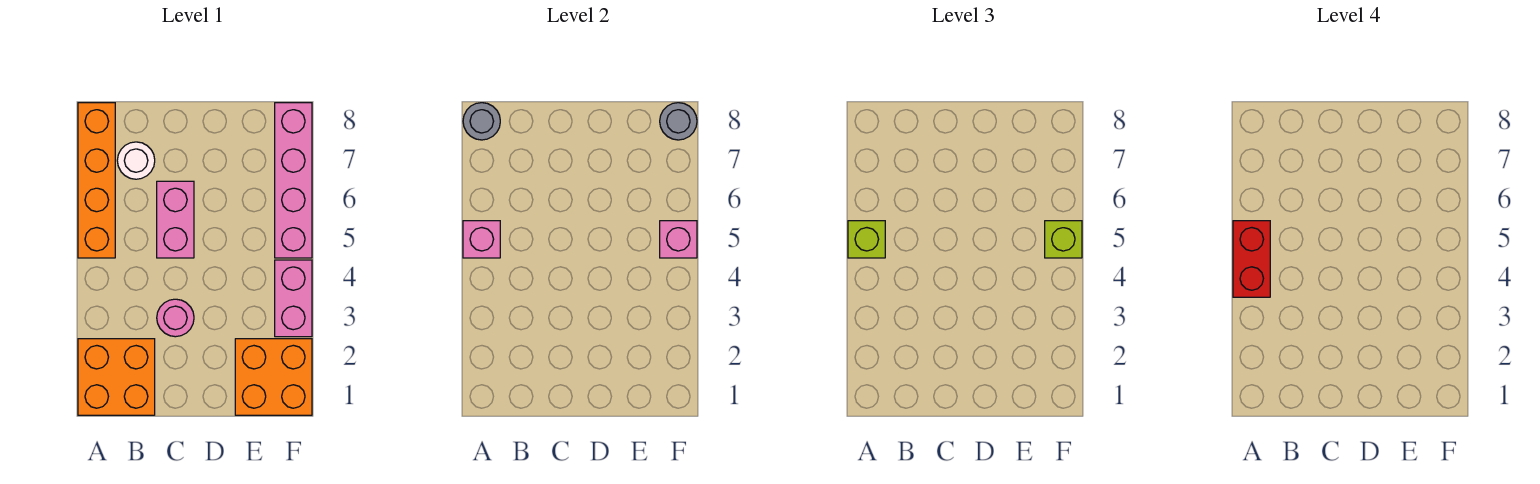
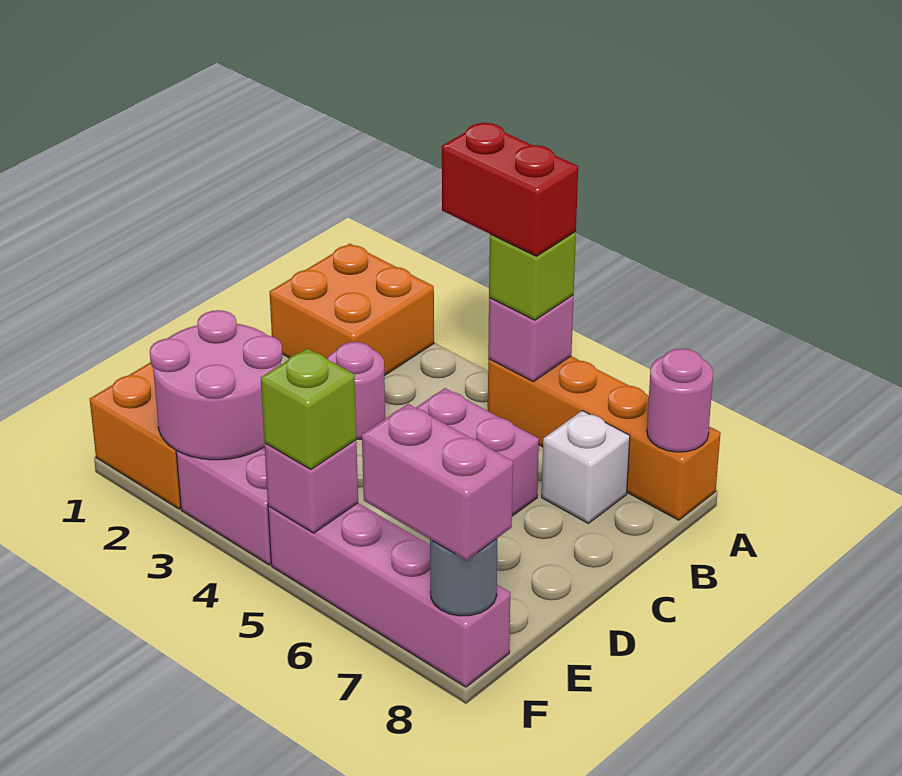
grey 1x1 round brick [463,103,500,140] -> pink 1x1 round brick [647,349,713,452]
white 1x1 round brick [117,142,155,179] -> white 1x1 brick [542,411,630,523]
none -> pink 2x2 round brick [150,310,282,460]
none -> pink 1x2 brick [362,404,513,560]

